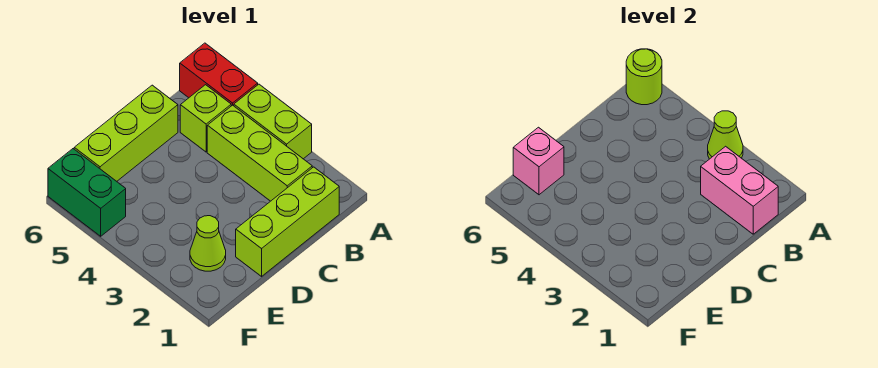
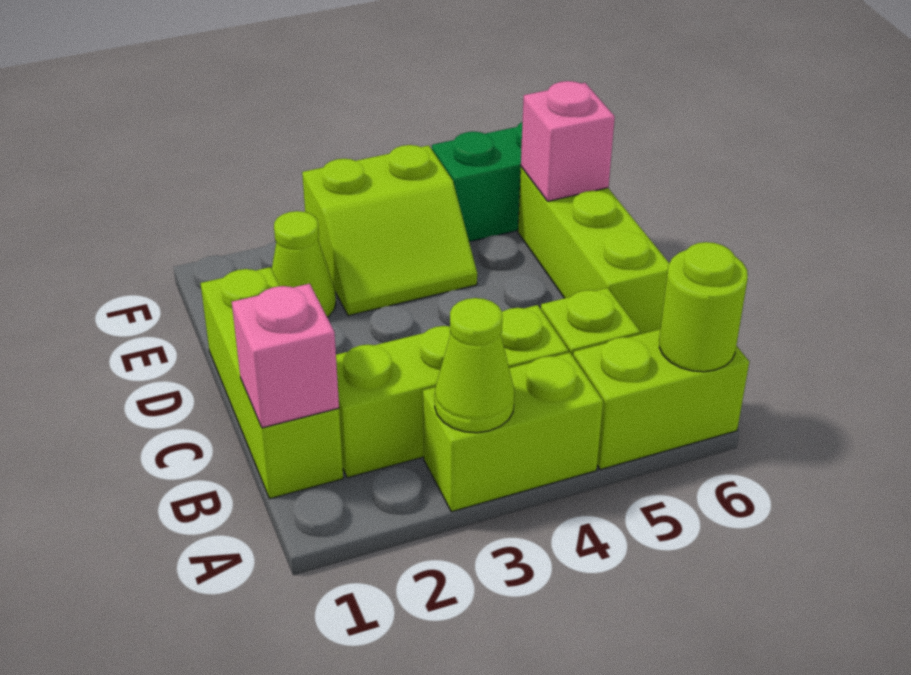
red 1x2 brick [180,43,258,106] -> lime 1x2 brick [573,329,749,470]
pink 1x2 brick [701,146,778,234] -> pink 1x1 brick [232,284,339,428]
none -> lime 2x2 slope [302,145,477,316]

